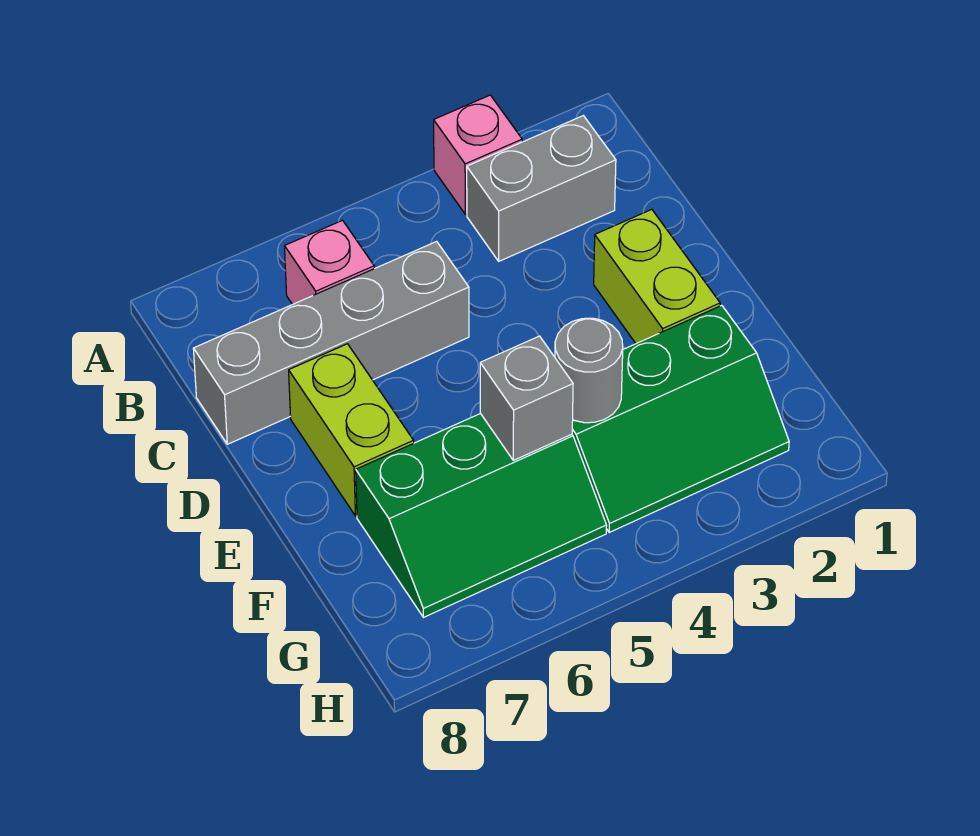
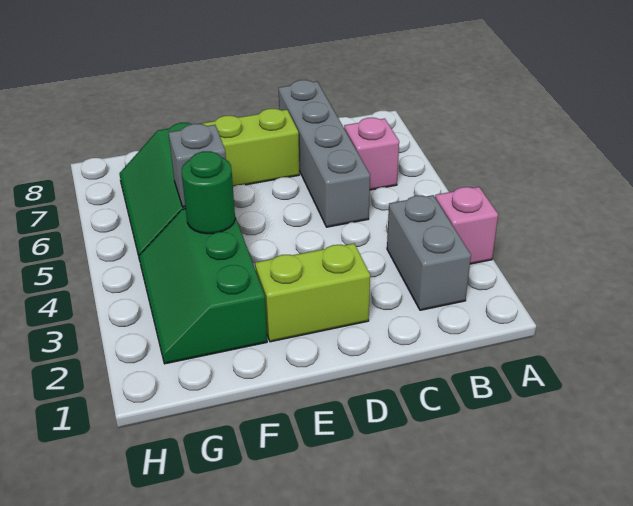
grey 1x1 round brick [555,318,623,423] -> green 1x1 round brick [182,151,235,234]

